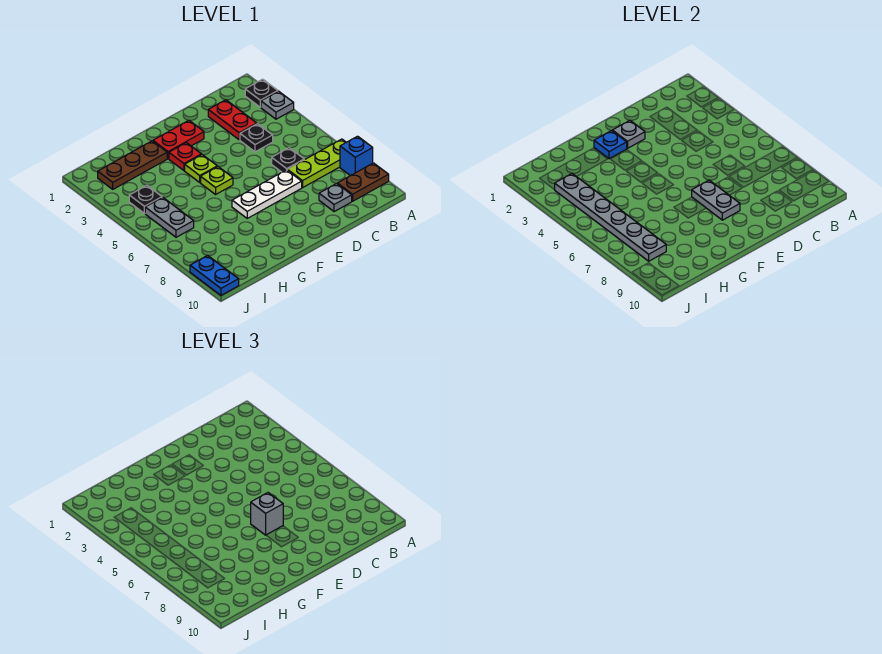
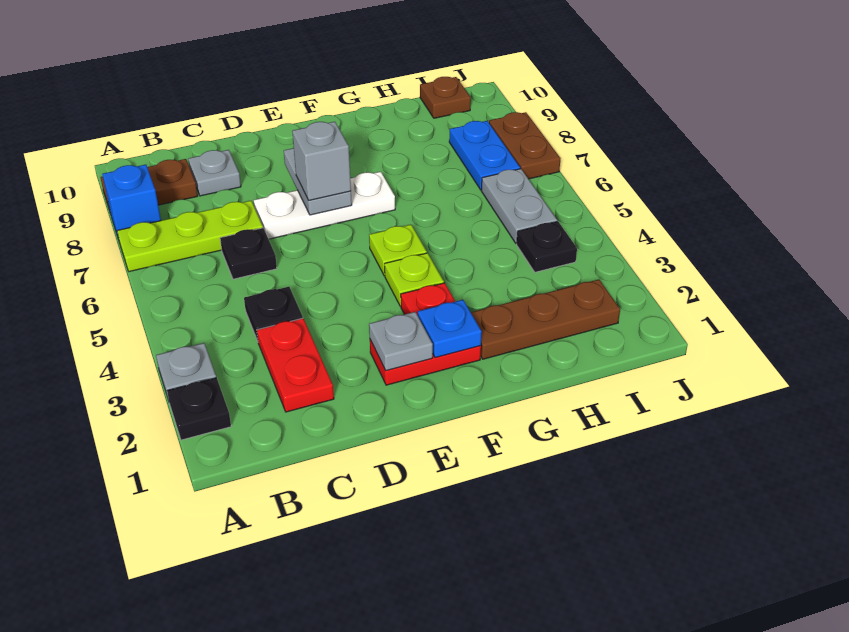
grey 1x6 plate [555,174,666,261] -> none
none -> brown 1x1 plate [420,77,471,118]
none -> brown 1x2 plate [489,112,560,179]
blue 1x2 plate [190,255,239,295] -> blue 1x2 plate moved to [449,121,520,190]

